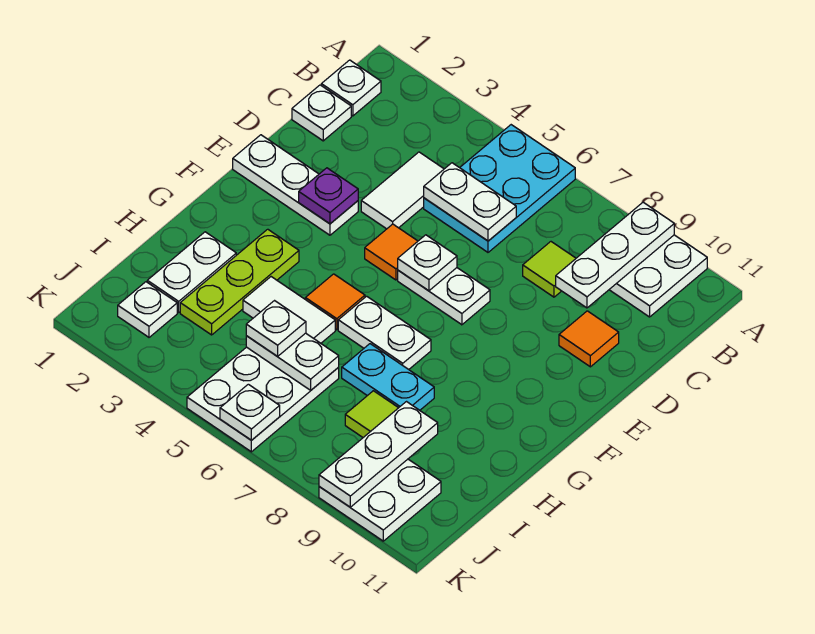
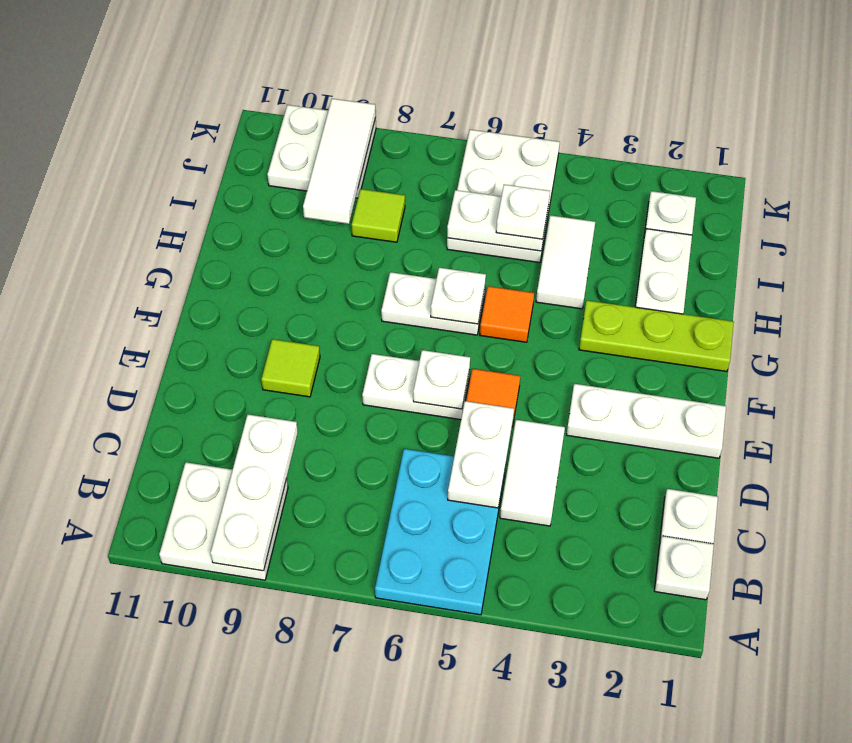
white 1x2 plate [424,163,516,241] -> white 1x2 plate turned to [448,401,514,508]
lime 1x1 tile [523,242,576,297] -> lime 1x1 tile moved to [261,339,320,397]
orange 1x1 tile [559,311,619,367] -> none
purple 1x1 plate [299,168,358,224] -> none
lime 1x3 plate [180,229,299,335] -> lime 1x3 plate turned to [579,300,734,372]
white 1x2 tile [243,277,335,343] -> white 1x2 tile turned to [536,215,595,309]
cyan 1x2 plate [342,344,434,410] -> none
white 1x3 plate [319,402,438,507] -> white 1x3 tile [303,99,376,224]
white 1x1 plate [220,384,280,440] -> white 1x1 plate moved to [431,268,486,324]

